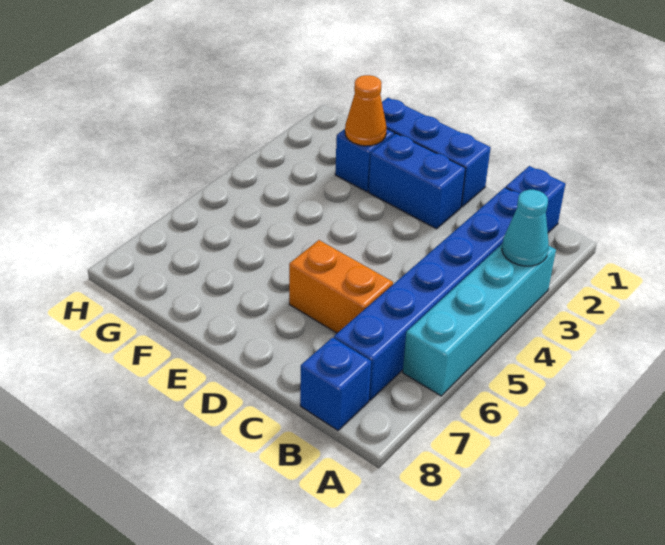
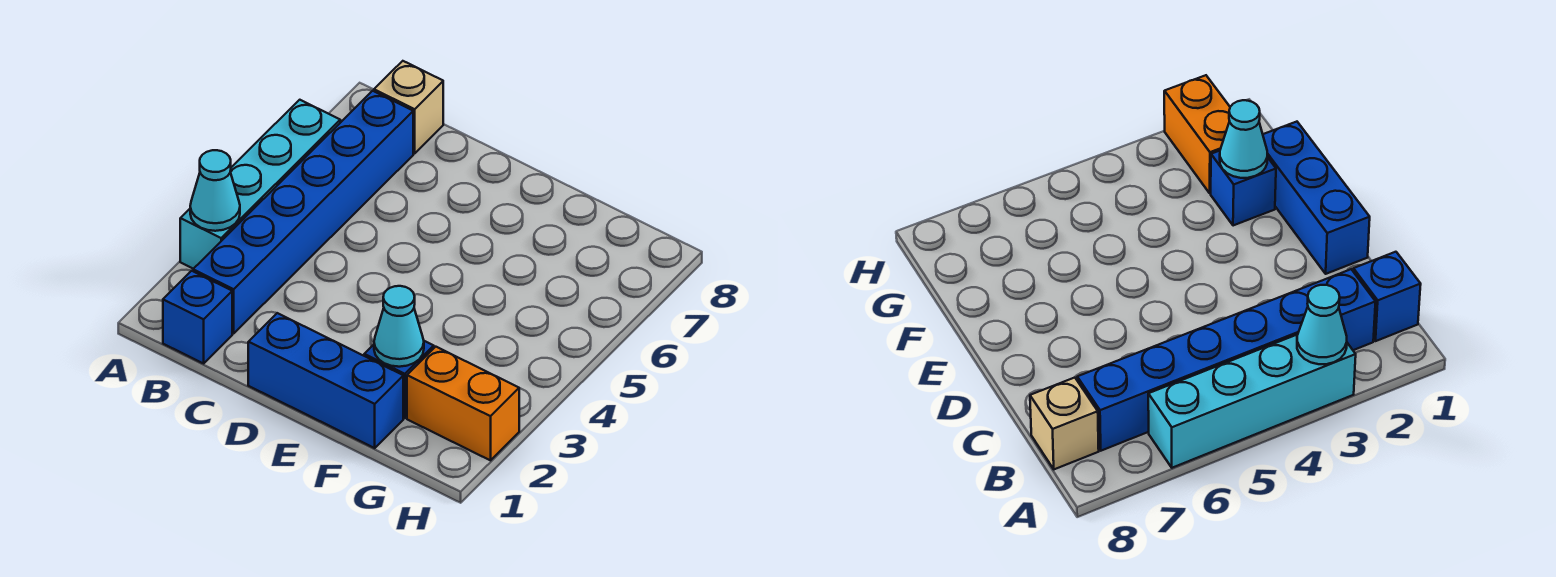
blue 1x1 brick [300,338,371,430] -> tan 1x1 brick [374,61,443,153]
orange 1x2 brick [289,240,393,333] -> orange 1x2 brick moved to [407,347,519,460]
blue 1x2 brick [369,133,466,229] -> none
orange 1x1 cone [345,75,387,146] -> cyan 1x1 cone [374,286,424,367]

